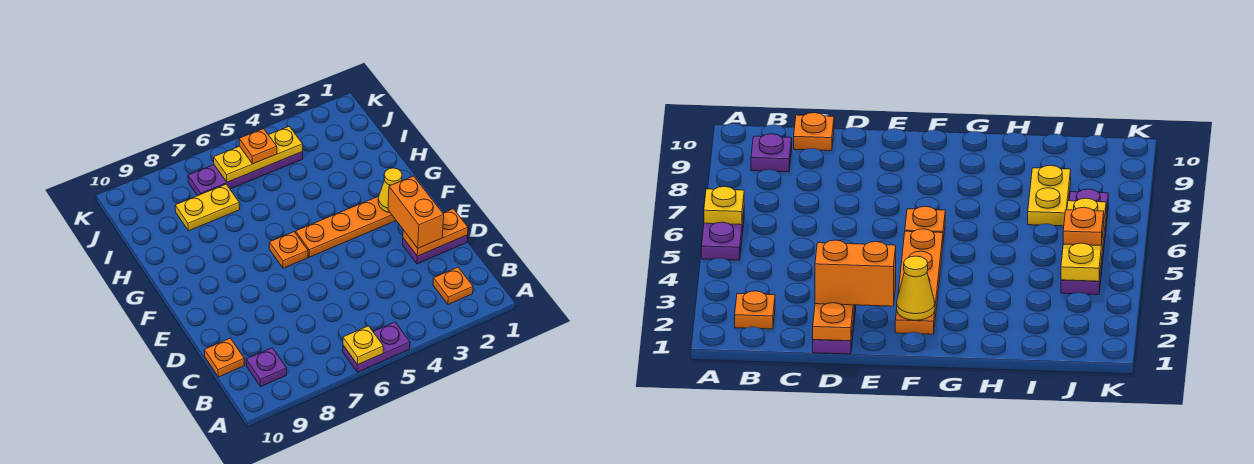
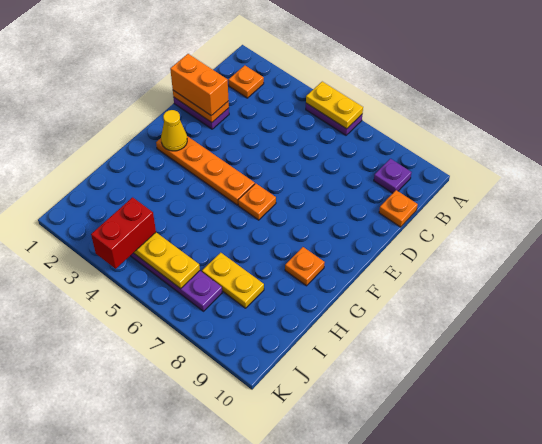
yellow 1x1 plate [343,326,383,365] -> yellow 1x2 plate [306,82,363,129]
orange 1x2 brick [388,176,444,248] -> orange 1x2 brick turned to [170,54,229,116]
none -> red 1x2 brick [91,197,156,269]
orange 1x1 plate [239,129,277,164] -> orange 1x1 plate moved to [285,247,325,286]

